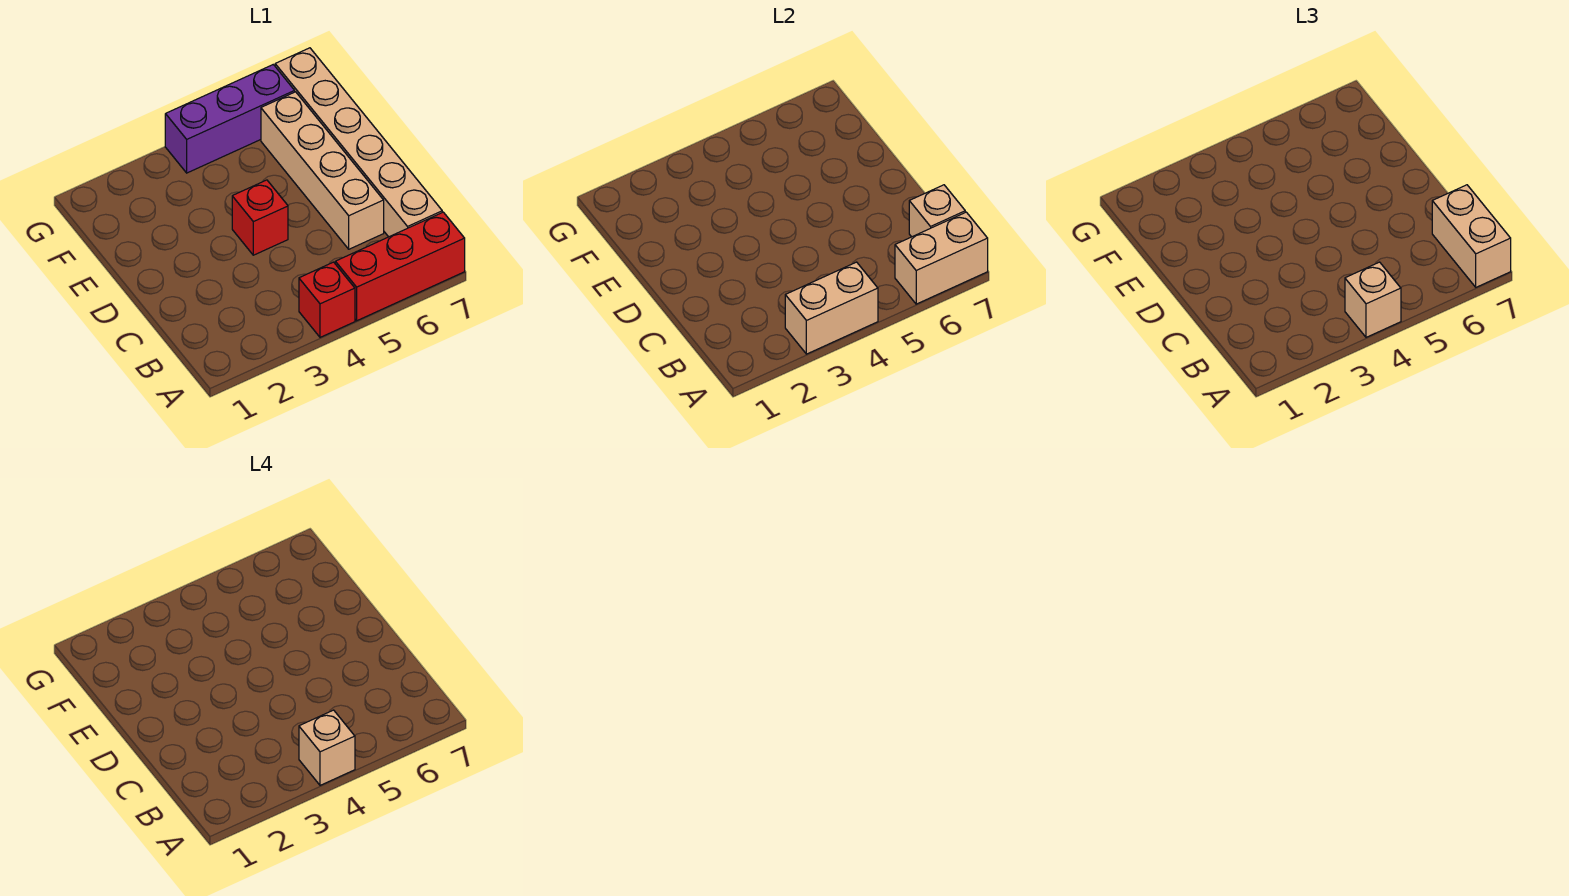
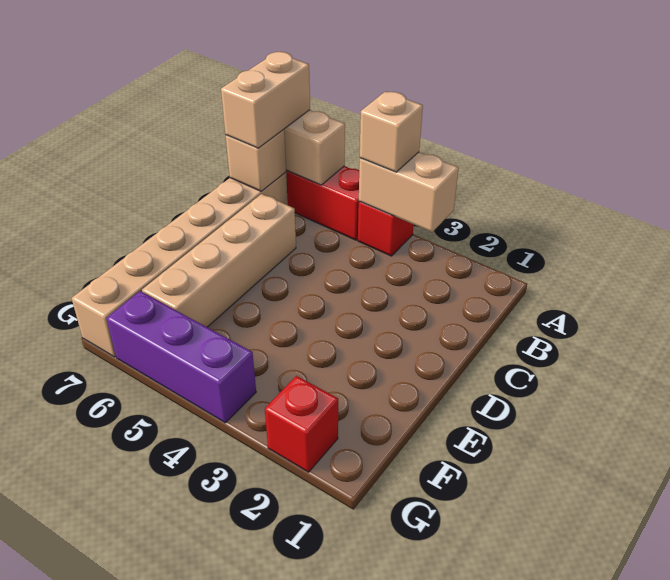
tan 1x1 brick [299,710,355,785] -> none
red 1x1 brick [232,180,288,255] -> red 1x1 brick moved to [265,376,338,472]

